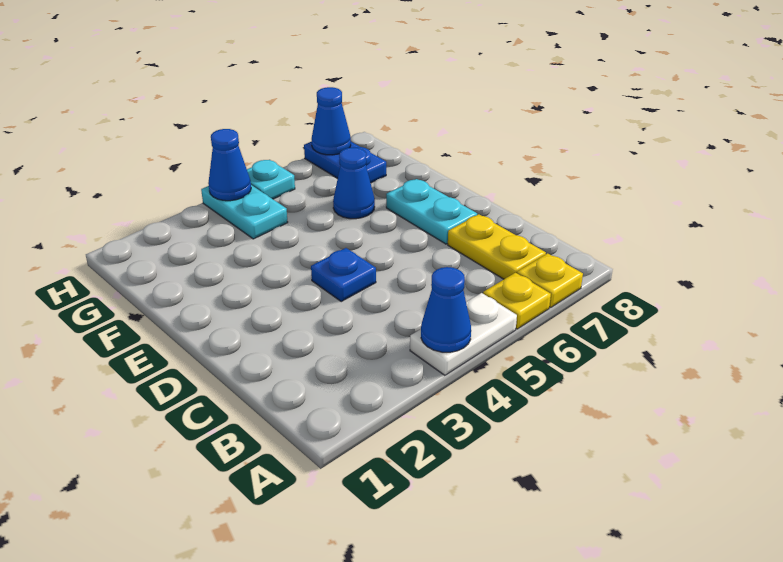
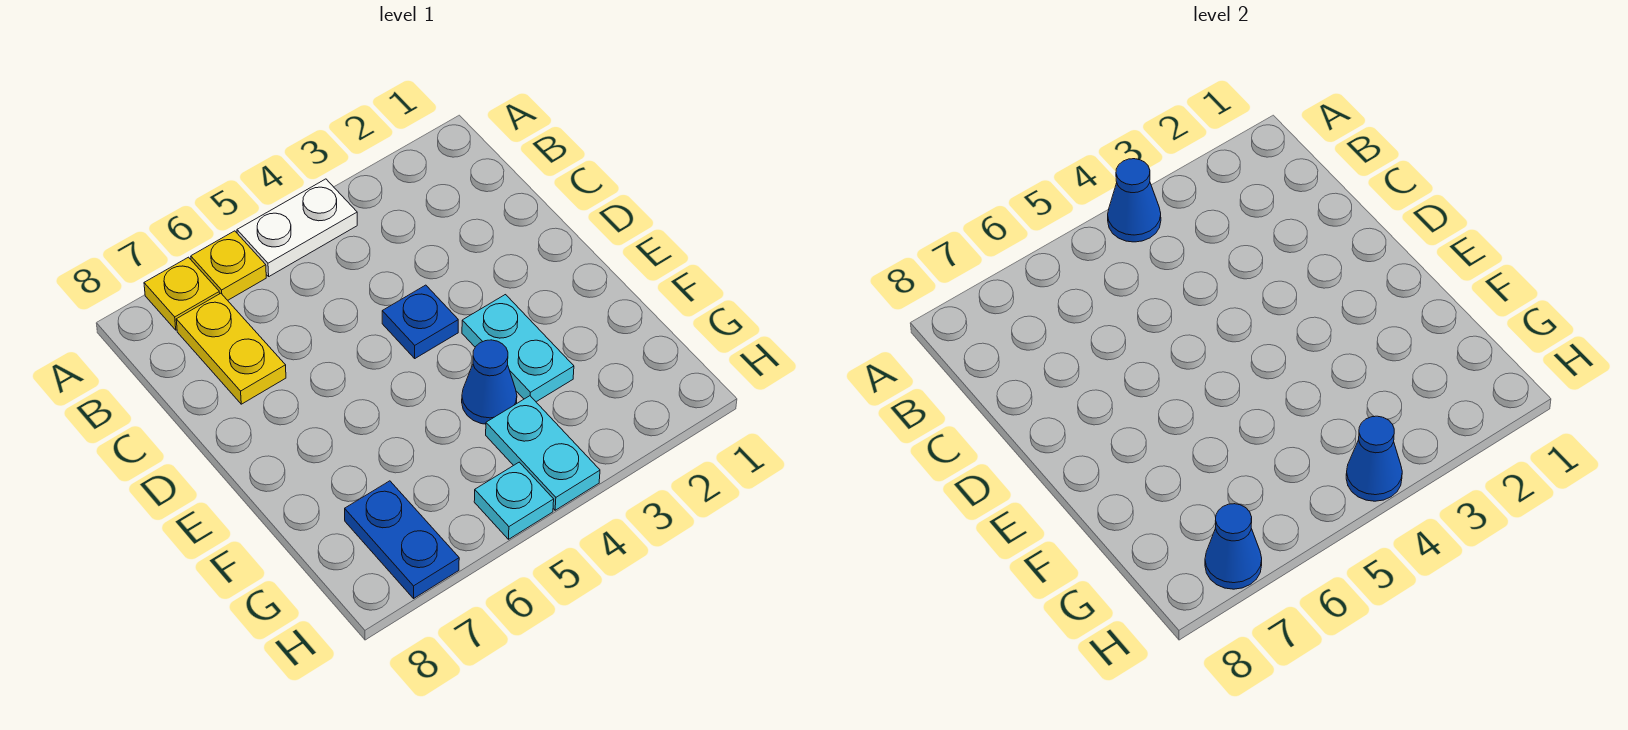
cyan 1x2 plate [386,179,477,244] -> cyan 1x2 plate moved to [462,295,574,402]
blue 1x1 cone [333,148,375,219] -> blue 1x1 cone moved to [462,340,517,424]

